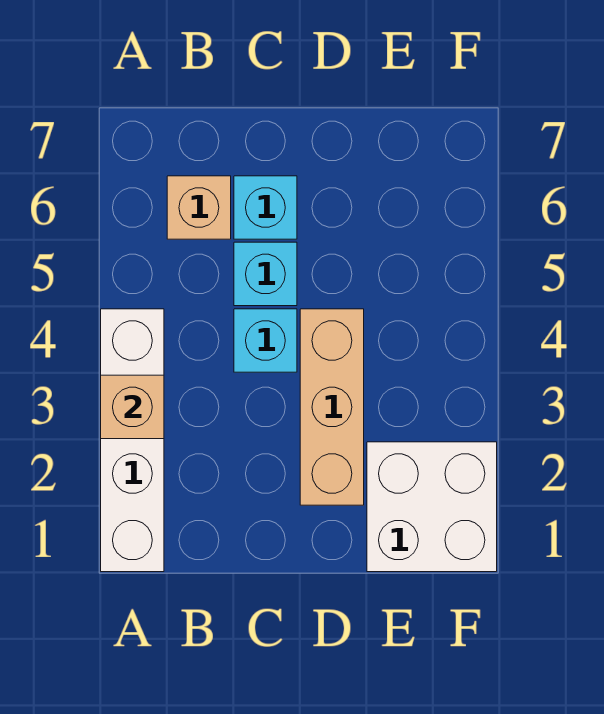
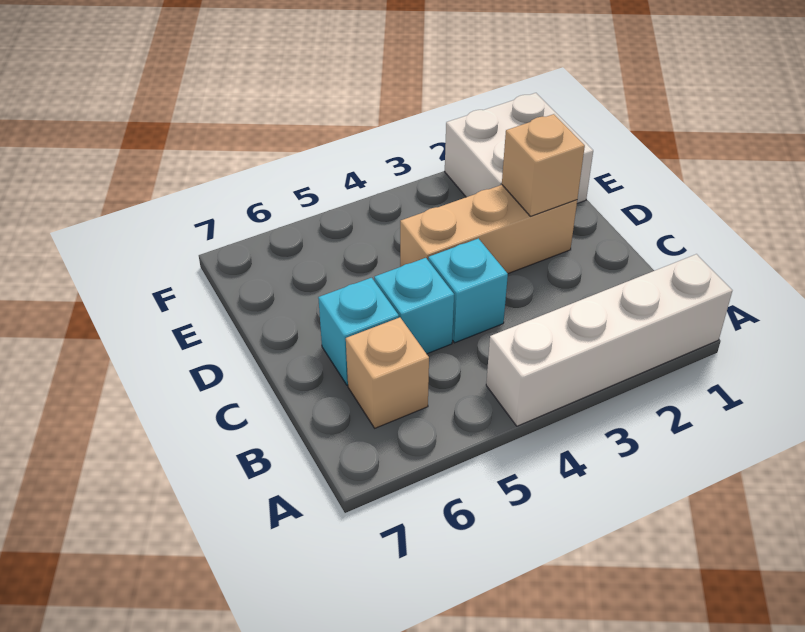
tan 1x1 brick [101,375,164,439] -> tan 1x1 brick moved to [502,114,585,216]

